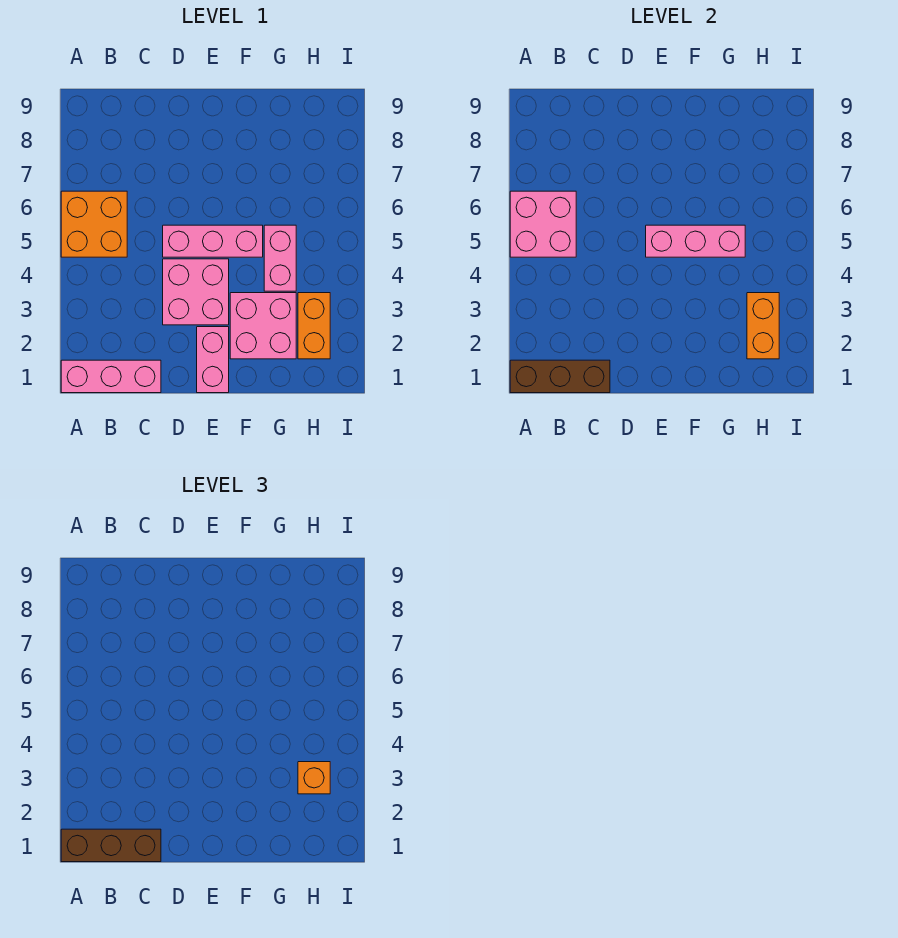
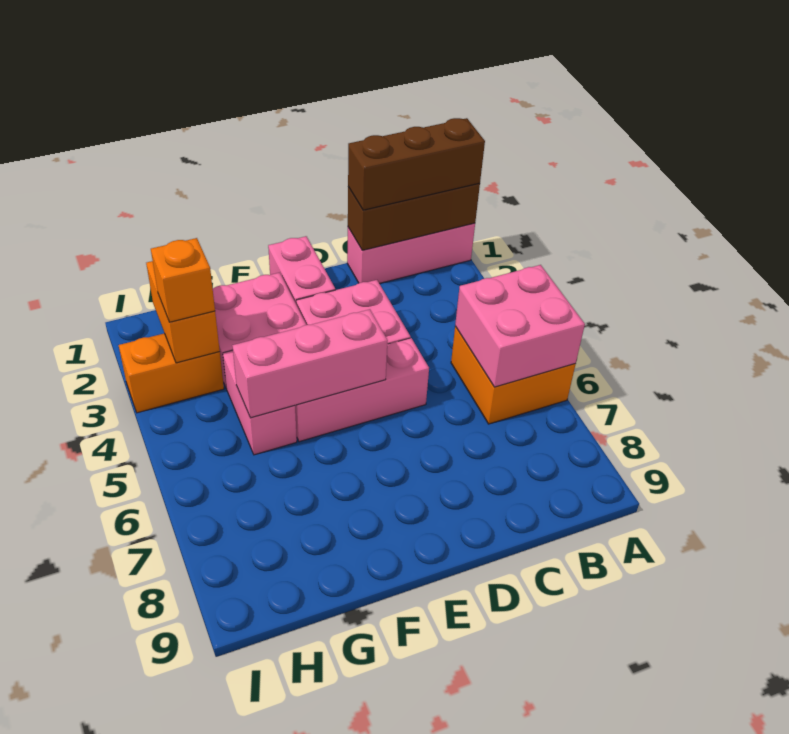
orange 1x2 brick [298,293,330,359] -> orange 1x2 brick turned to [119,333,224,413]

